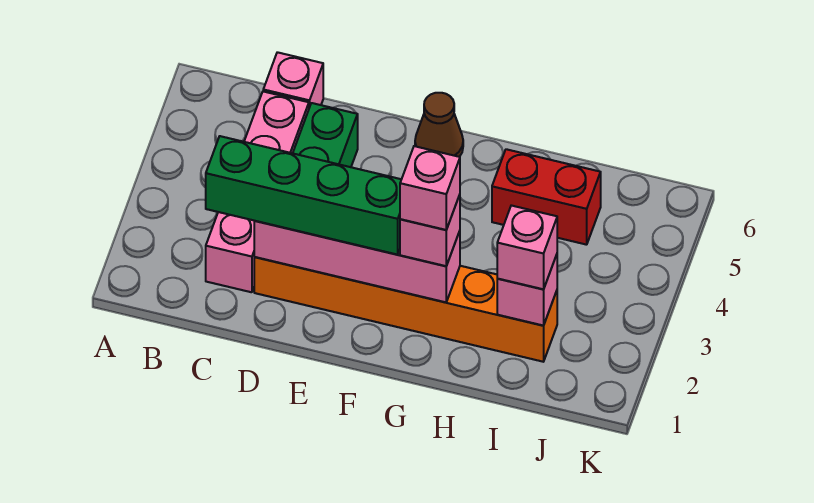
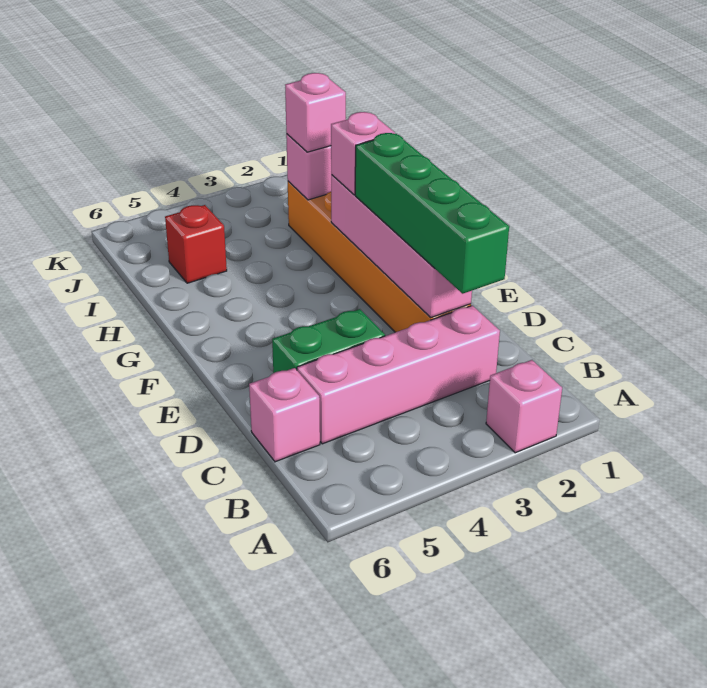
brown 1x1 cone [415,93,463,157] -> none
pink 1x1 brick [400,146,460,230] -> pink 1x1 brick moved to [486,360,562,453]
red 1x2 brick [492,149,601,245] -> red 1x1 brick [165,205,227,283]

